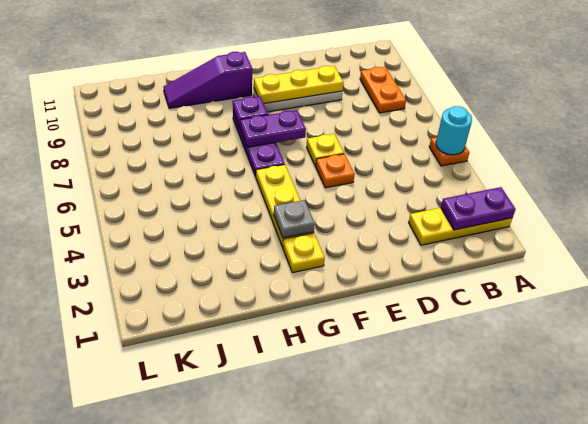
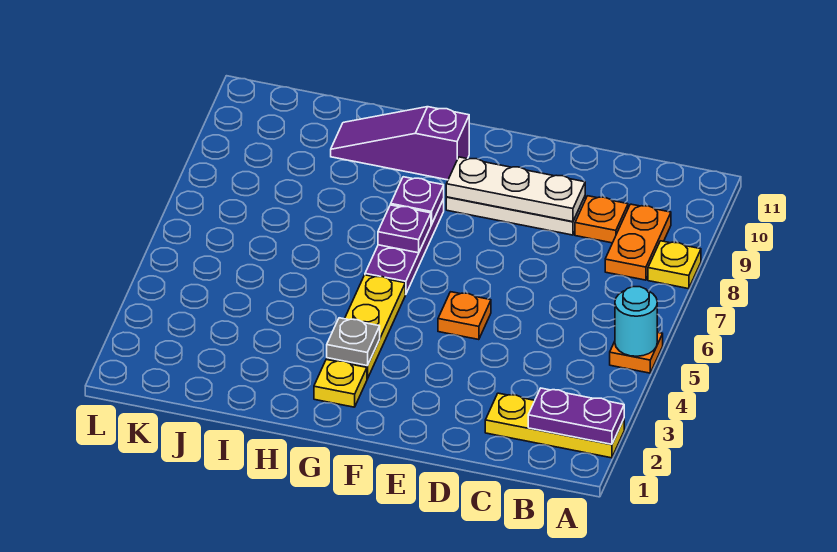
none -> orange 1x1 plate [575,196,628,243]
yellow 1x3 plate [254,66,343,104] -> white 1x3 plate [446,157,585,222]
yellow 1x1 plate [307,134,344,166] -> yellow 1x1 plate moved to [648,241,701,289]
purple 1x2 plate [240,110,306,147] -> purple 1x1 plate [378,205,431,253]

